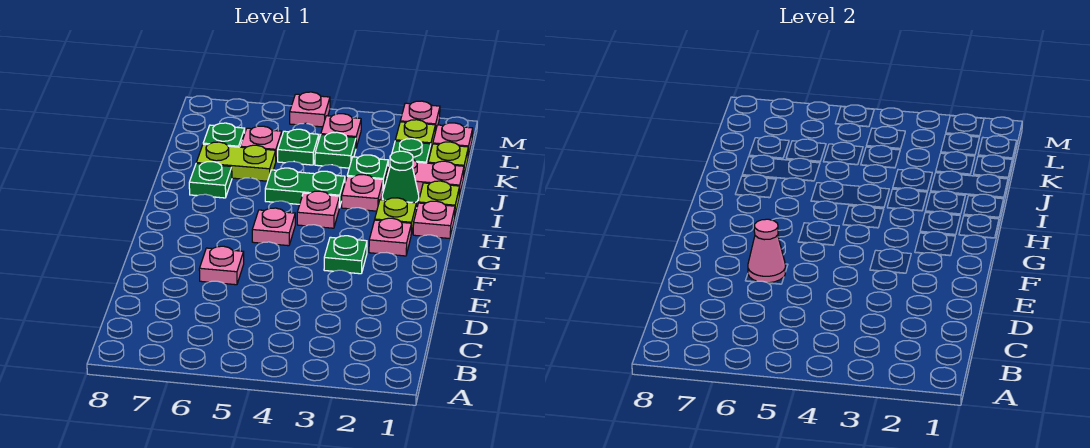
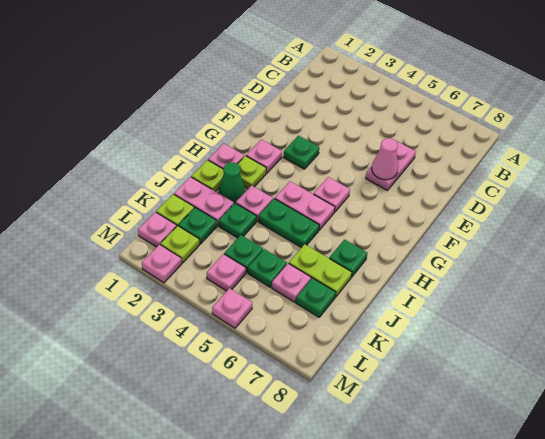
pink 1x1 plate [199,246,244,285] -> pink 1x2 plate [366,140,416,190]
pink 1x1 plate [297,191,340,228] -> pink 1x2 plate [275,181,335,230]

